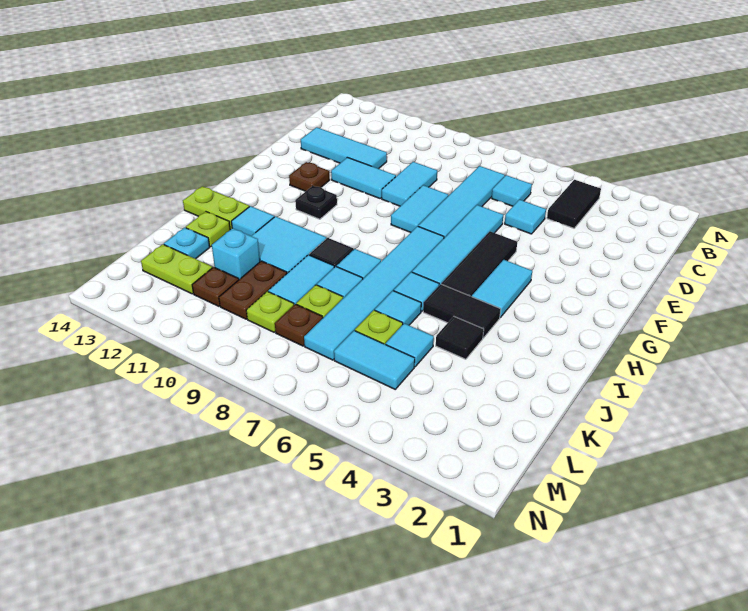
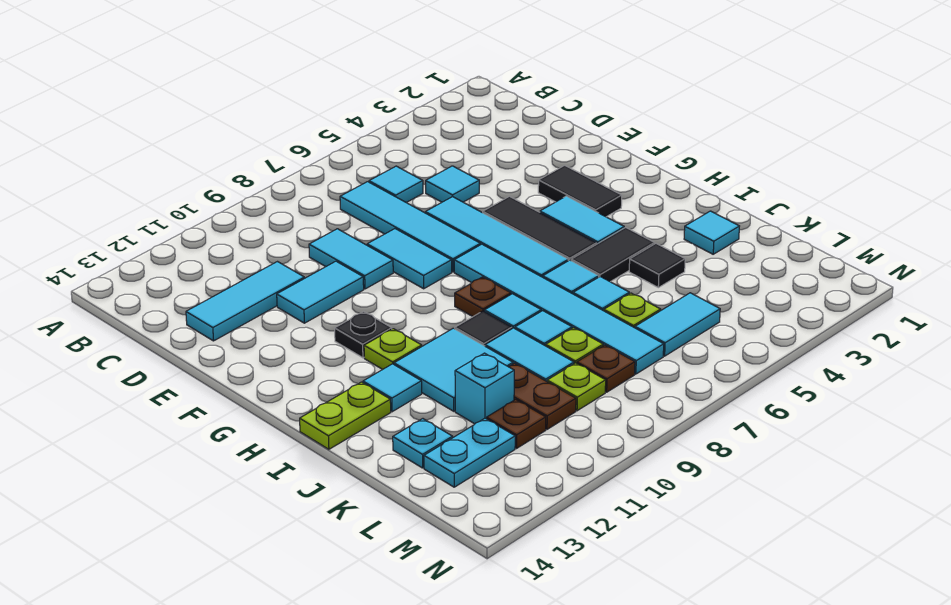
black 1x2 tile [547,180,601,228] -> black 1x2 tile moved to [538,165,622,217]
brown 1x1 plate [289,162,330,191] -> brown 1x1 plate moved to [455,277,511,317]
lime 1x1 plate [186,212,230,247] -> lime 1x1 plate moved to [364,329,422,369]
cyan 1x1 tile [386,323,434,367] -> cyan 1x1 tile moved to [684,211,739,254]
lime 1x2 plate [141,244,212,294] -> cyan 1x2 plate [424,418,515,487]

